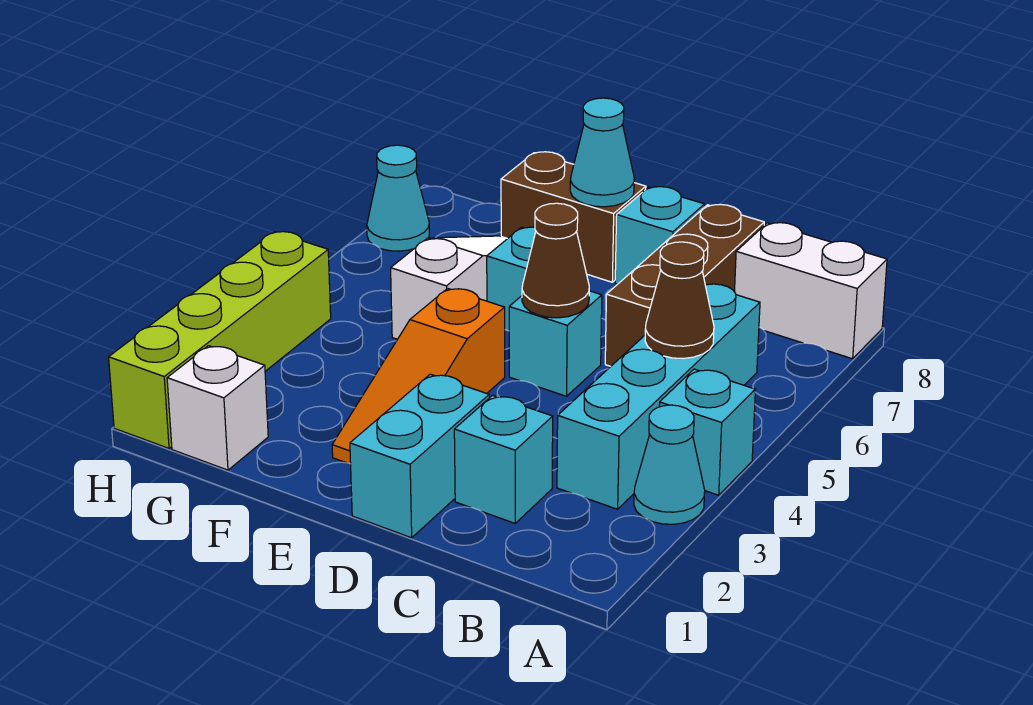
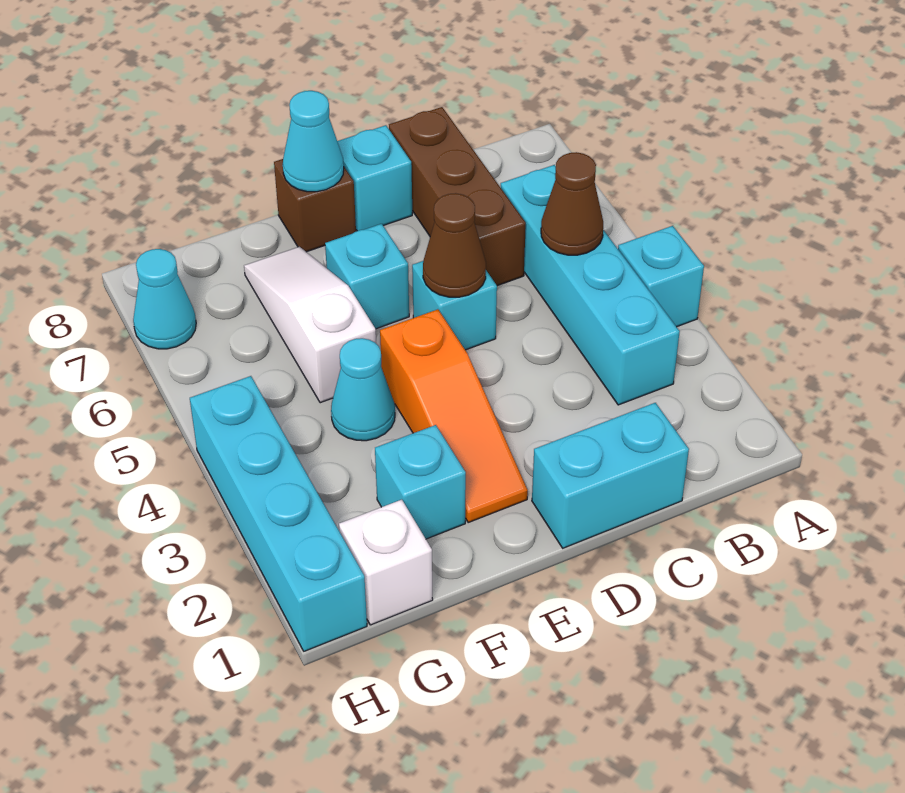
cyan 1x1 cone [634,405,705,524] -> cyan 1x1 cone moved to [331,338,395,441]
white 1x2 brick [735,223,887,359] -> none
cyan 1x1 brick [454,396,553,523] -> cyan 1x1 brick moved to [375,425,466,539]
cyan 1x2 brick [350,374,489,538] -> cyan 1x2 brick turned to [532,403,689,548]
brown 1x2 brick [501,152,646,282] -> brown 1x1 brick [274,159,356,252]
lime 1x4 brick [109,232,331,448] -> cyan 1x4 brick [190,376,367,651]

